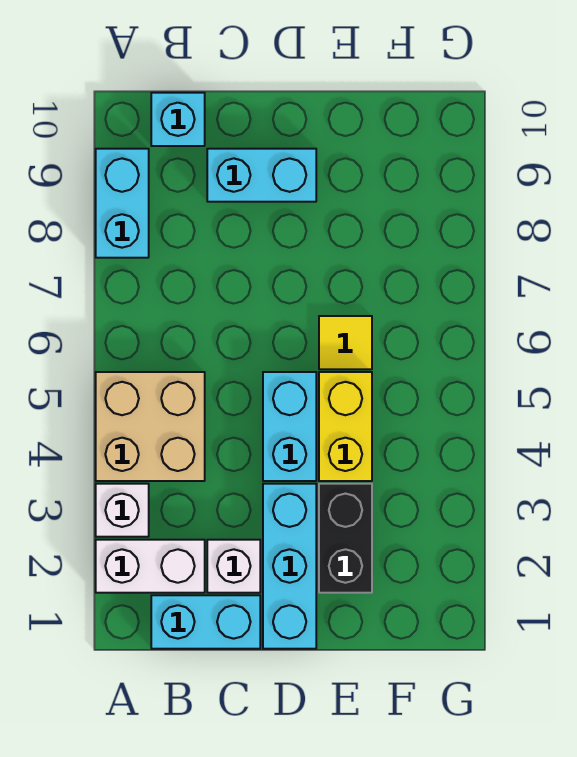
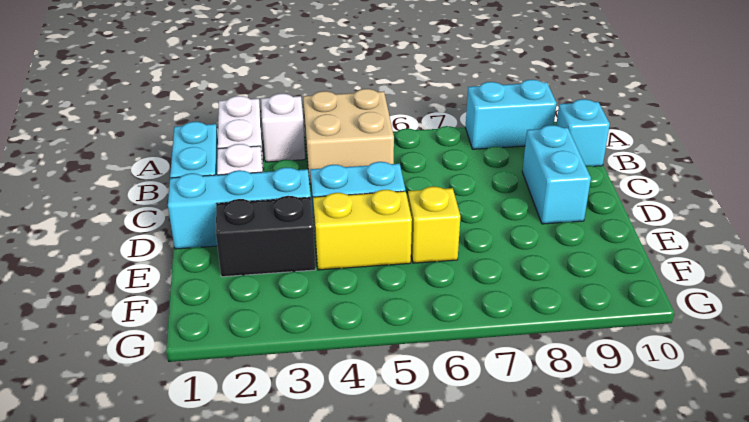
yellow 1x1 tile [319,316,372,369] -> yellow 1x1 brick [408,186,460,263]

